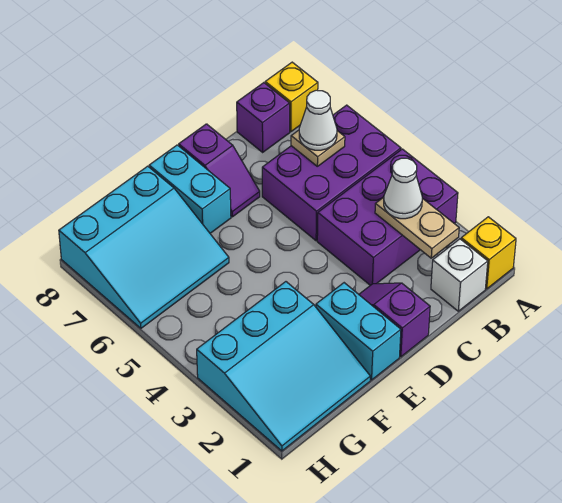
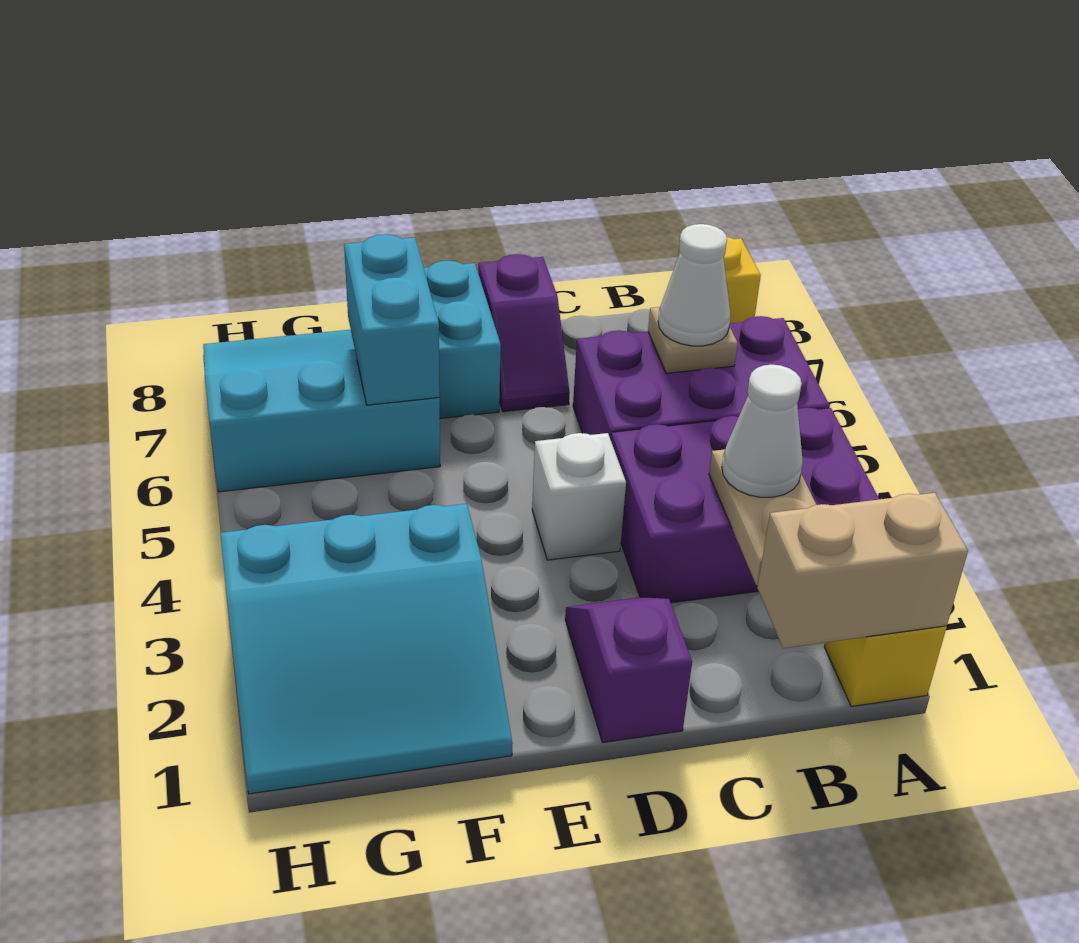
none -> tan 1x2 brick [757,493,968,648]
white 1x1 brick [431,239,488,311] -> white 1x1 brick moved to [532,433,626,560]
purple 1x1 brick [237,83,290,152] -> none
cyan 1x2 brick [316,283,401,380] -> cyan 1x2 brick moved to [344,234,440,405]
cyan 3x3 slope [59,166,229,328] -> cyan 3x3 slope turned to [203,330,440,492]

